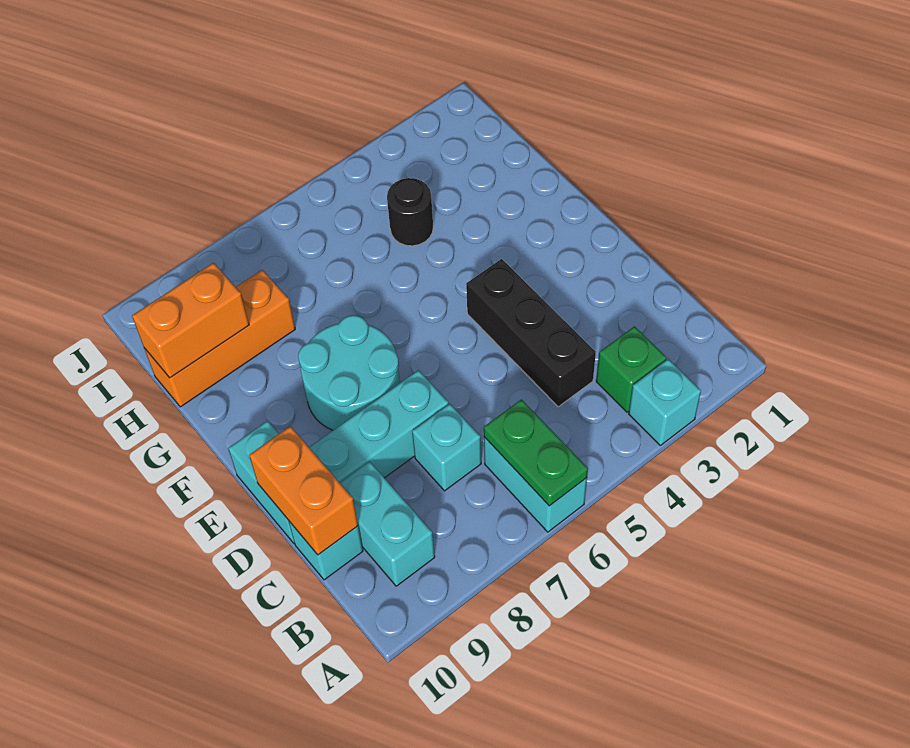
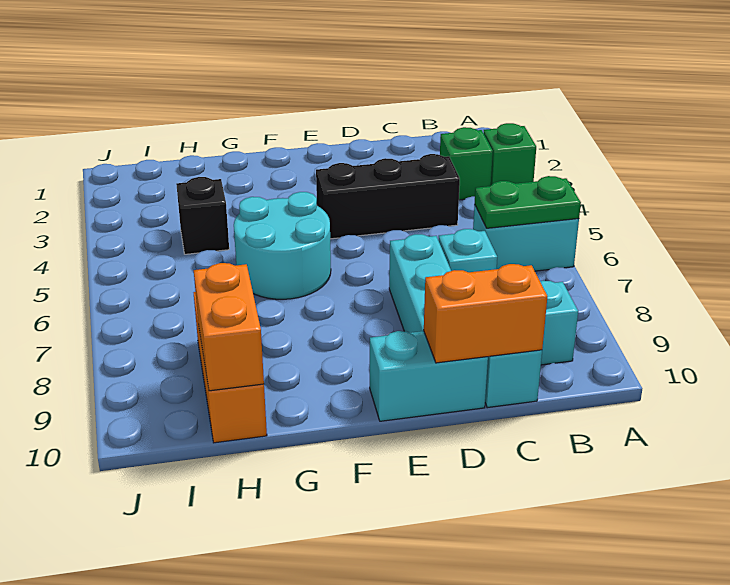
cyan 1x1 brick [629,359,701,445] -> green 1x1 brick [484,123,536,185]
cyan 2x2 round brick [298,315,400,430] -> cyan 2x2 round brick moved to [234,192,331,299]
black 1x1 round brick [387,178,433,246] -> black 1x1 brick [176,177,229,254]

